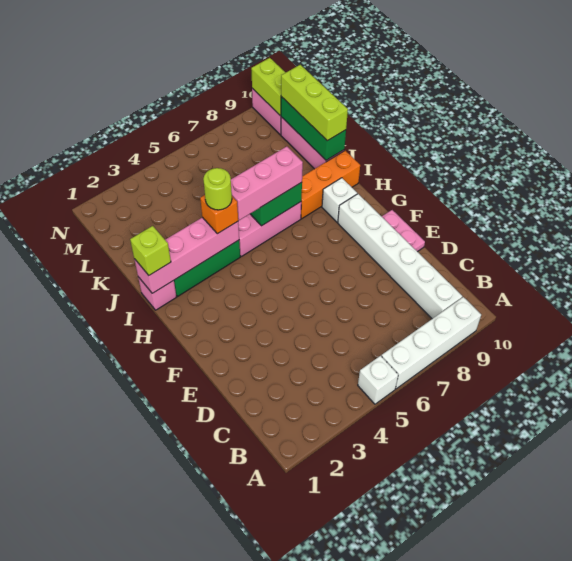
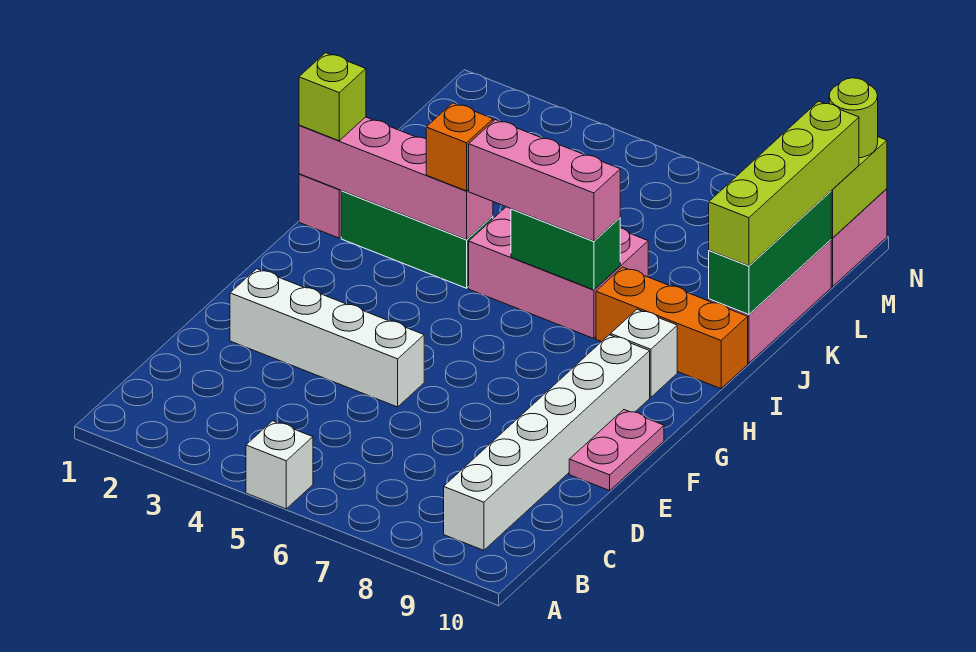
white 1x4 brick [382,297,481,389] -> white 1x4 brick moved to [230,269,424,407]
lime 1x1 round brick [203,168,232,210] -> lime 1x1 round brick moved to [829,78,878,158]
lime 1x3 brick [281,65,348,141] -> lime 1x4 brick [709,101,859,266]

